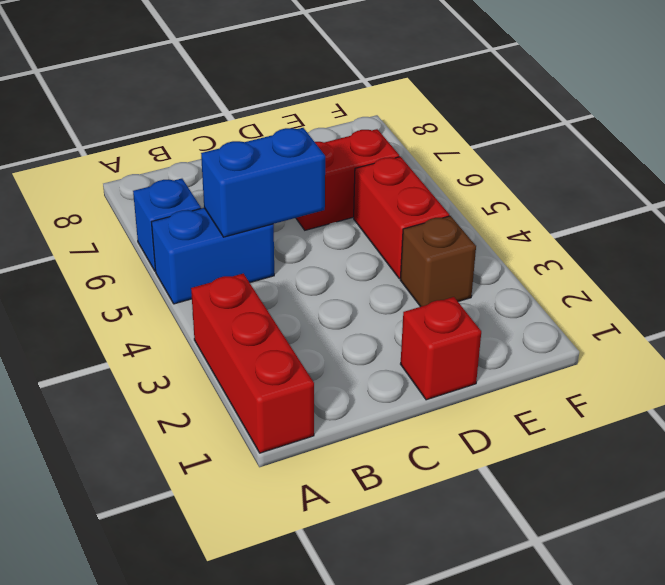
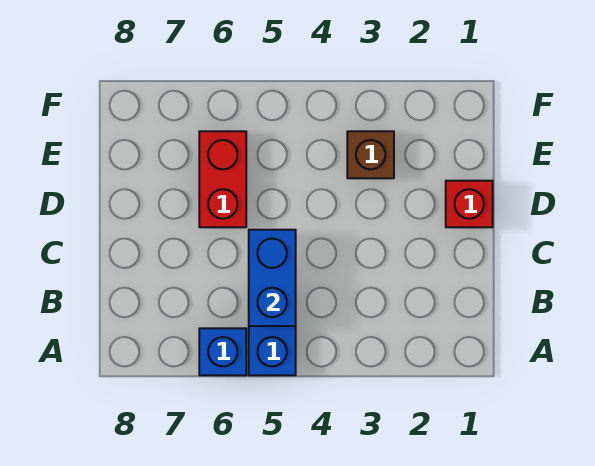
red 1x3 brick [191,274,314,453] -> none
red 1x2 brick [354,157,449,279] -> none

